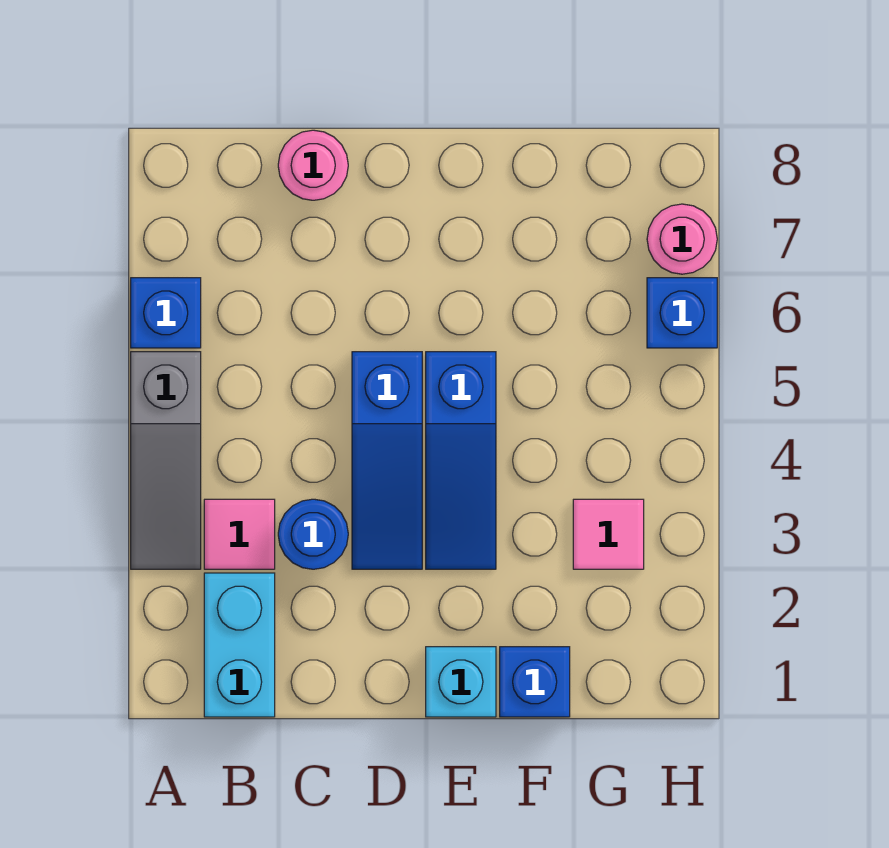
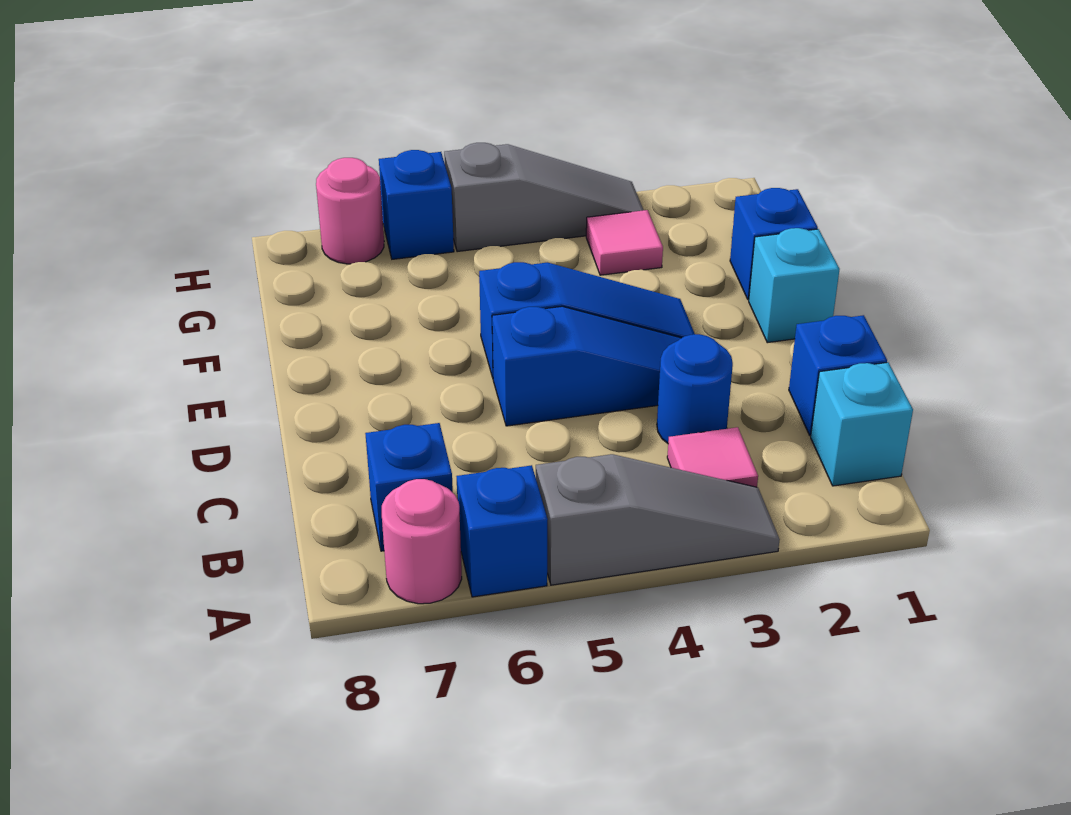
cyan 1x2 brick [204,573,275,717] -> cyan 1x1 brick [811,362,913,486]
none -> blue 1x1 brick [365,423,453,551]
none -> blue 1x1 brick [789,315,887,435]
pink 1x1 round brick [278,130,348,200] -> pink 1x1 round brick moved to [382,479,462,604]
none -> grey 1x3 slope [444,143,643,252]

